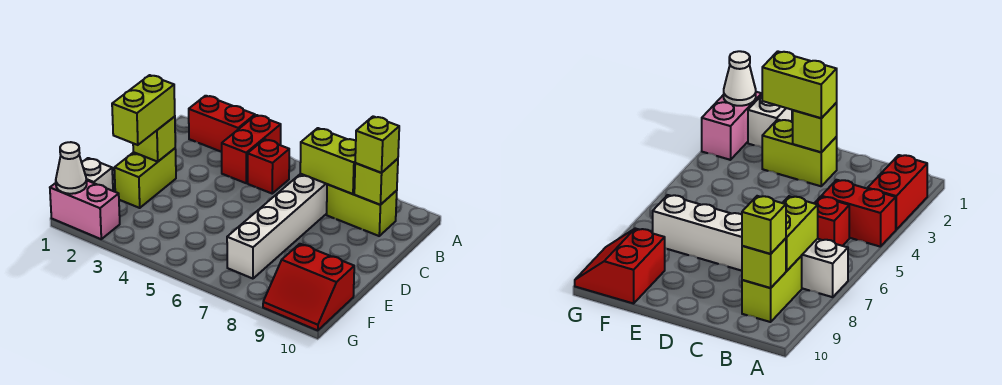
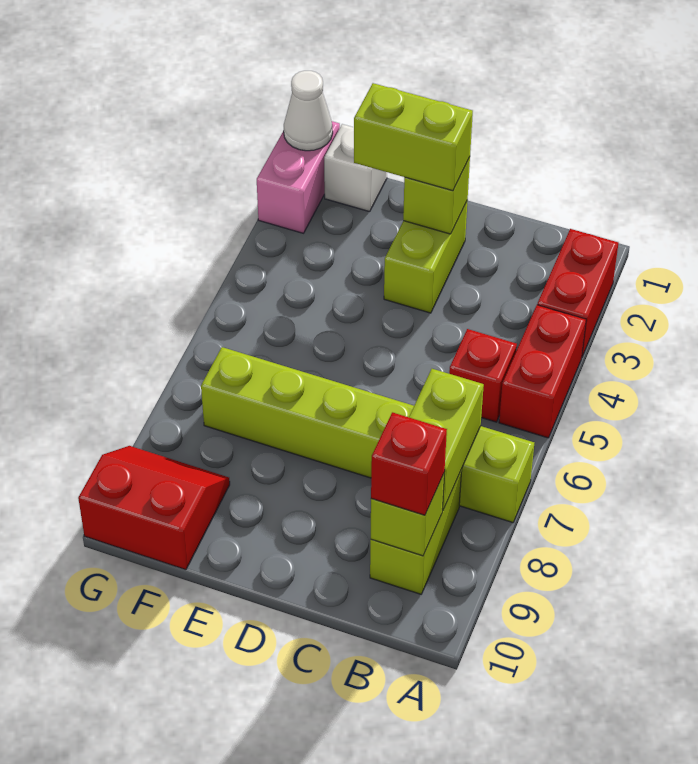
red 1x2 brick [222,115,281,183] -> red 1x2 brick turned to [499,305,586,438]
white 1x6 brick [227,174,327,279] -> lime 1x6 brick [201,347,534,523]
lime 1x1 brick [355,116,399,173] -> red 1x1 brick [371,412,447,515]
lime 1x2 brick [114,148,176,208] -> lime 1x2 brick turned to [384,200,468,313]
red 2x2 slope [263,244,354,330] -> red 2x2 slope turned to [78,446,230,570]

